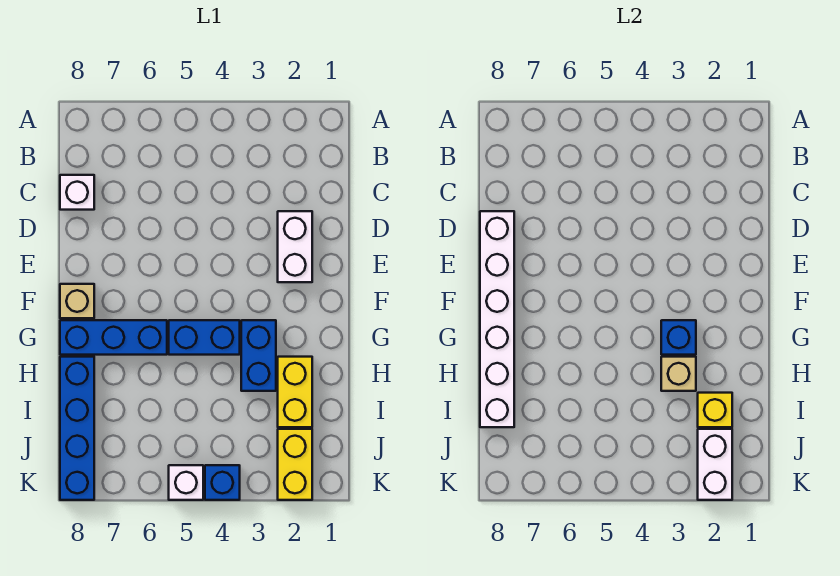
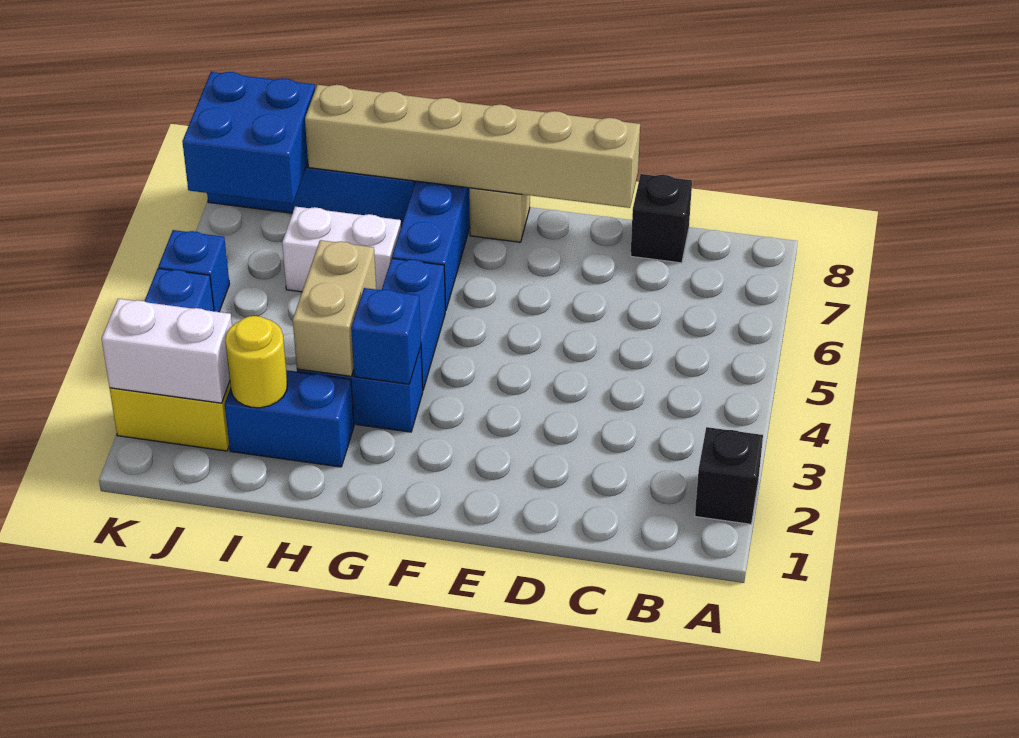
none -> black 1x1 brick [695,427,763,524]
white 1x1 brick [60,175,94,210] -> black 1x1 brick [631,174,692,263]
white 1x2 brick [278,211,312,282] -> white 1x2 brick moved to [282,207,401,292]
white 1x6 brick [480,211,514,427] -> tan 1x6 brick [305,85,640,208]
yellow 1x2 brick [278,357,312,427] -> blue 1x2 brick [225,370,354,467]
tan 1x1 brick [661,357,696,391] -> tan 1x2 brick [293,240,376,376]
yellow 1x1 brick [698,393,732,427] -> yellow 1x1 round brick [225,316,287,408]
none -> blue 2x2 brick [182,72,315,204]
white 1x1 brick [169,465,203,500] -> blue 1x1 brick [158,230,229,312]

